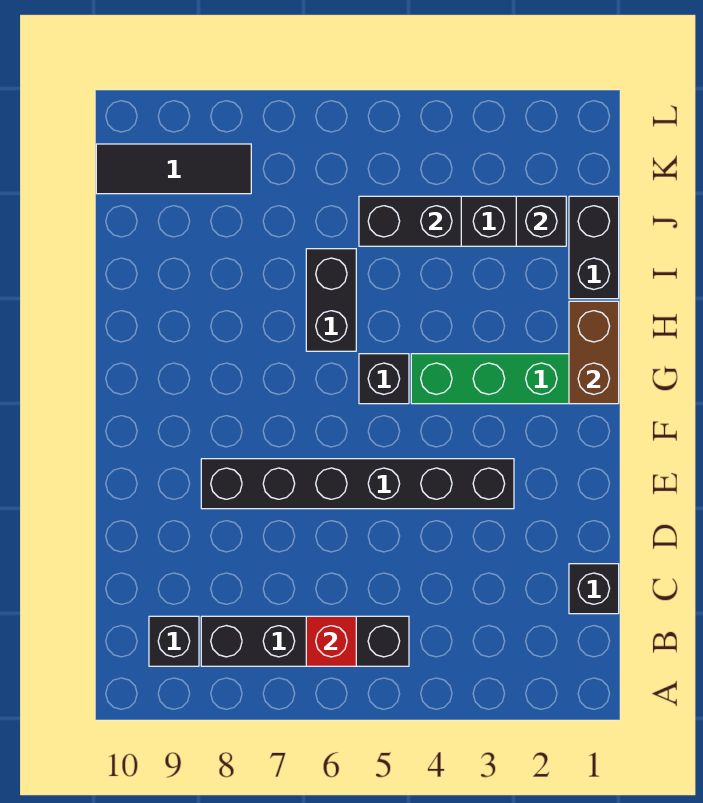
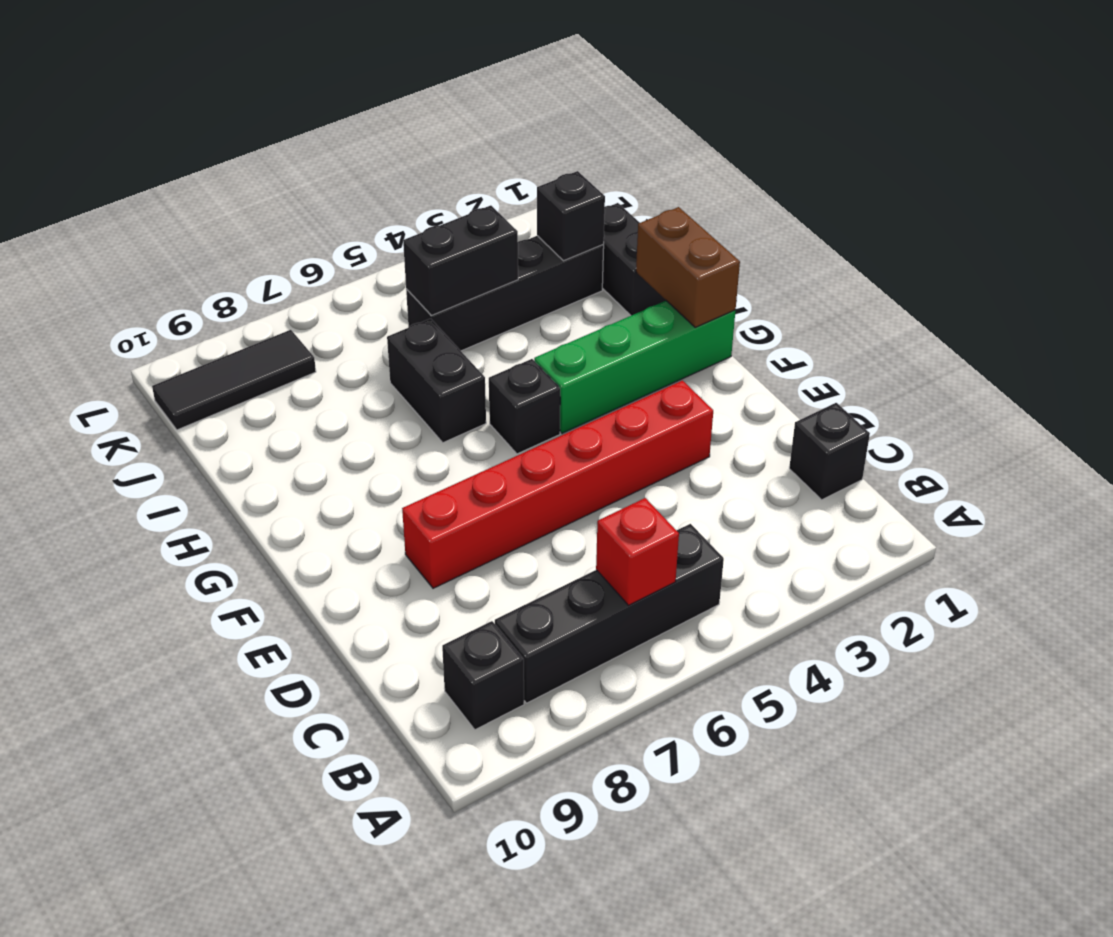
black 1x6 brick [201,459,514,509] -> red 1x6 brick [402,381,713,588]

